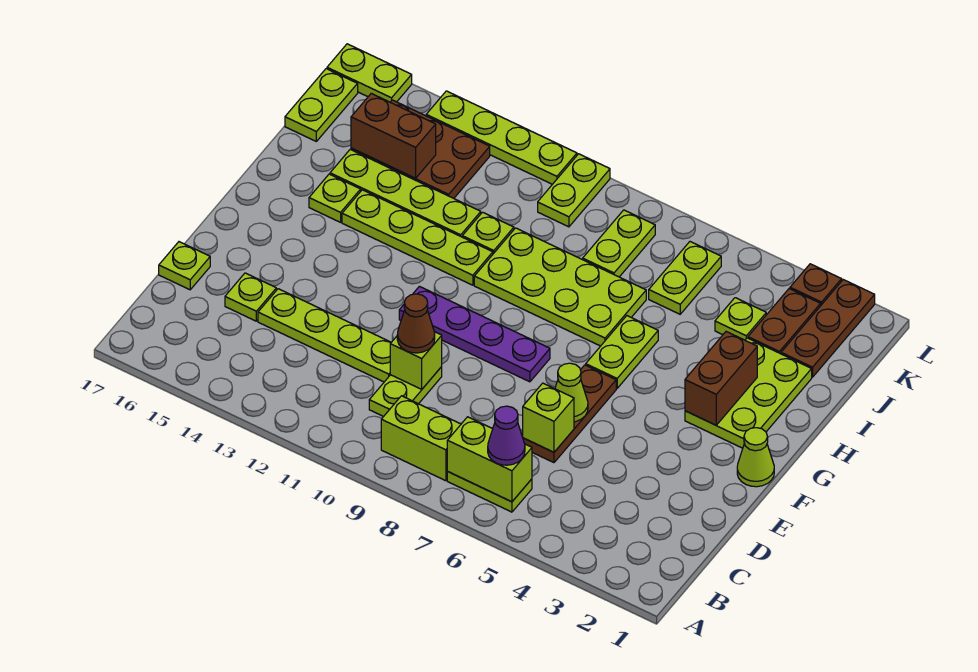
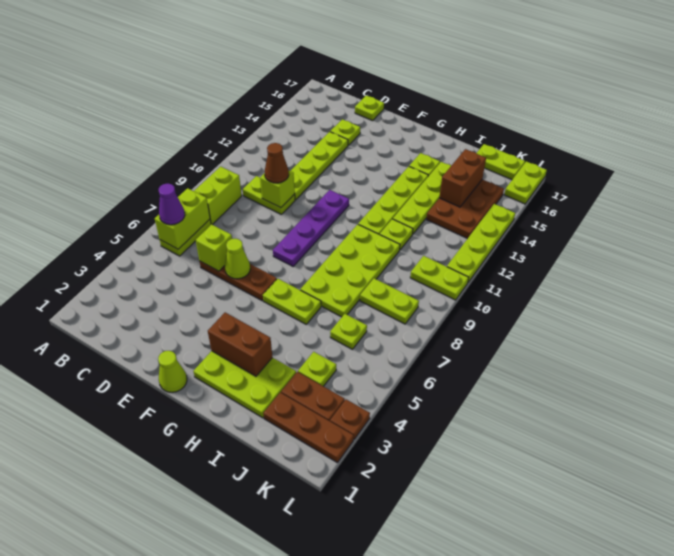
lime 1x2 plate [649,242,721,314] -> lime 1x1 plate [330,314,367,349]

